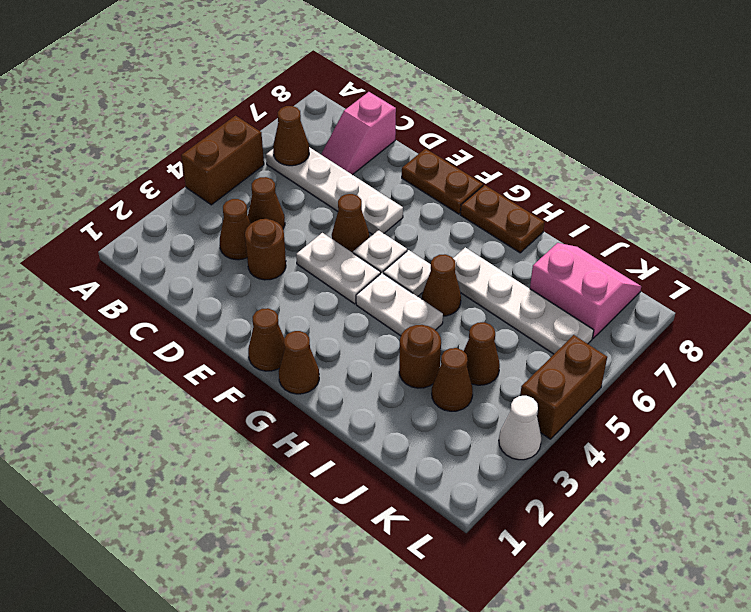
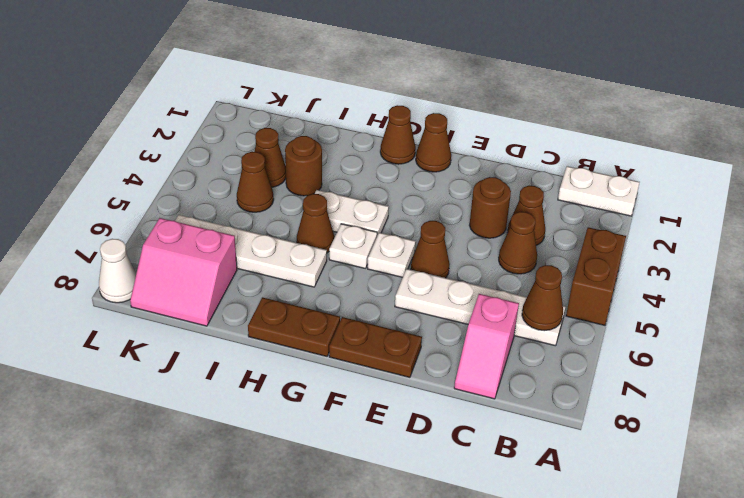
pink 1x2 slope [321,92,396,175] -> pink 1x2 slope turned to [454,294,519,399]
white 1x2 plate [296,233,381,304] -> white 1x2 plate moved to [558,166,640,216]
white 1x1 cone [499,396,541,460] -> white 1x1 cone moved to [99,239,136,303]
brown 1x2 brick [520,335,607,439] -> none

